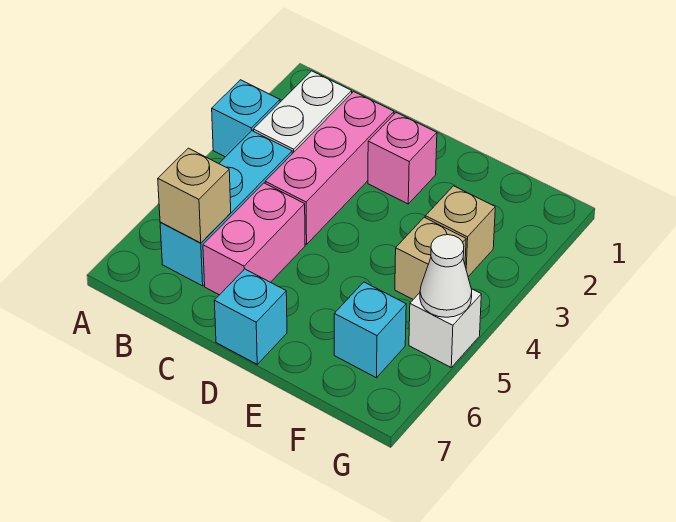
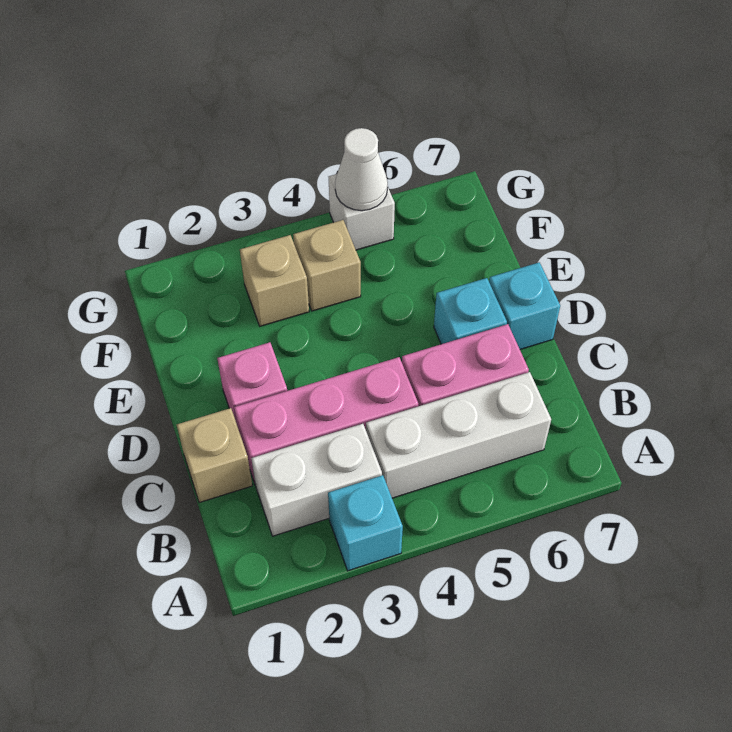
cyan 1x3 brick [160,131,292,286] -> white 1x3 brick [366,372,551,498]
tan 1x1 brick [158,148,231,243] -> tan 1x1 brick moved to [177,408,252,503]
cyan 1x1 brick [334,282,406,378] -> cyan 1x1 brick moved to [434,278,507,344]

